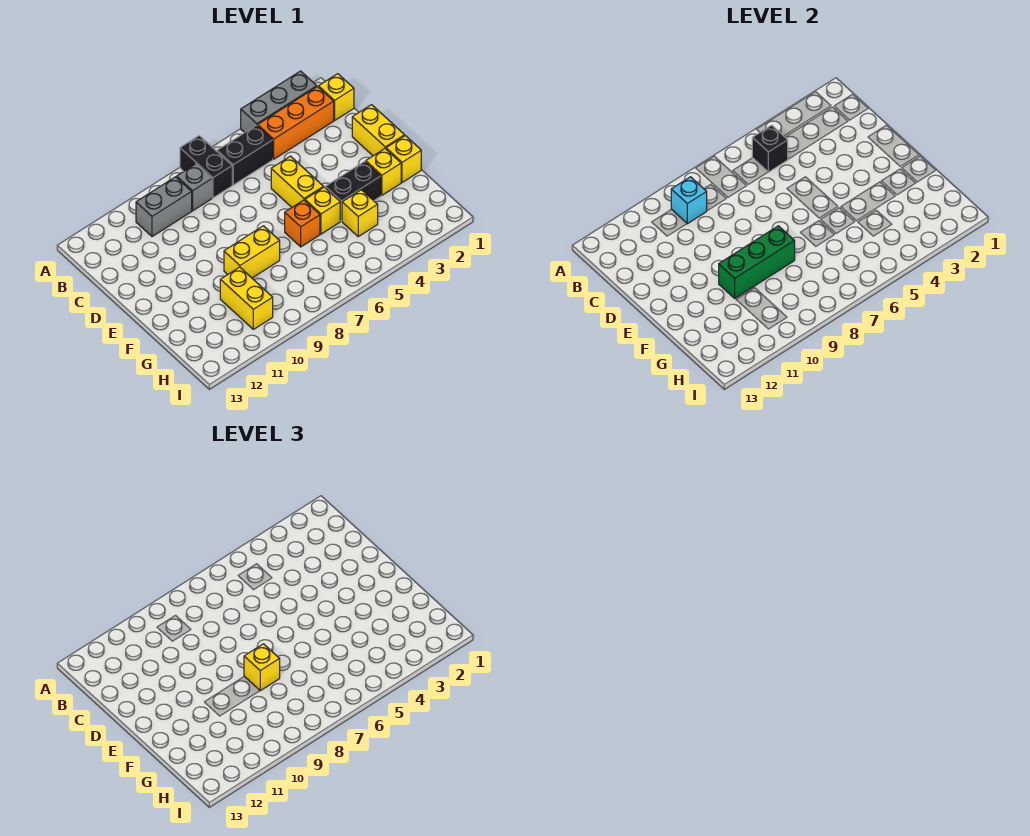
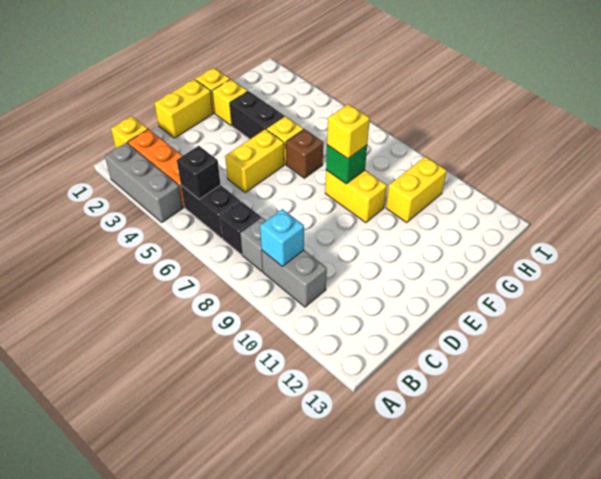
black 1x2 brick [180,136,232,198] -> black 1x1 brick [220,201,261,255]
orange 1x1 brick [285,200,320,247] -> brown 1x1 brick [286,129,323,178]
green 1x3 brick [719,226,795,298] -> green 1x1 brick [326,145,367,184]
yellow 1x1 brick [342,190,378,236] -> none

